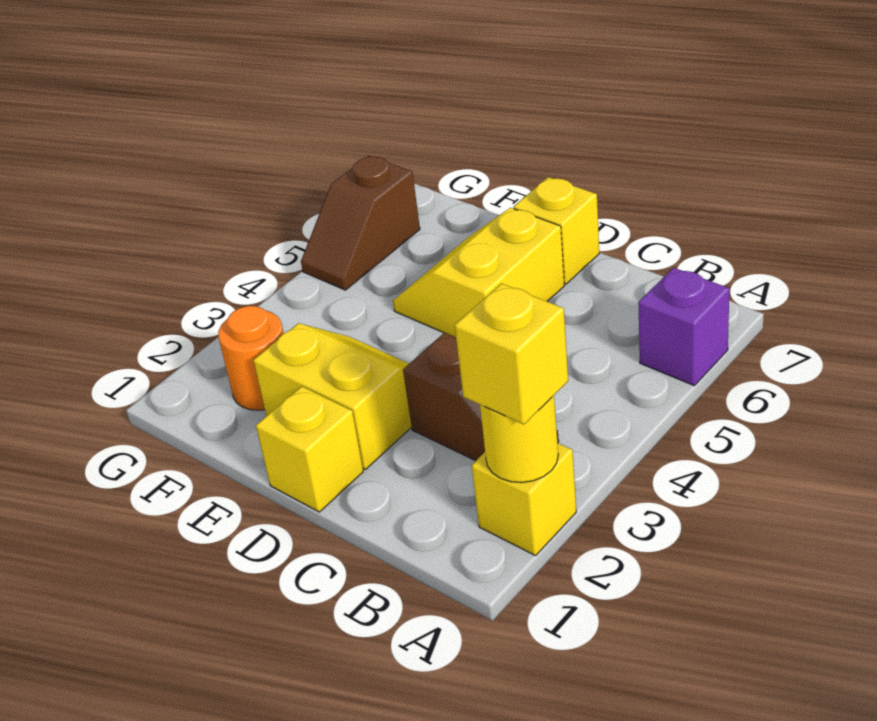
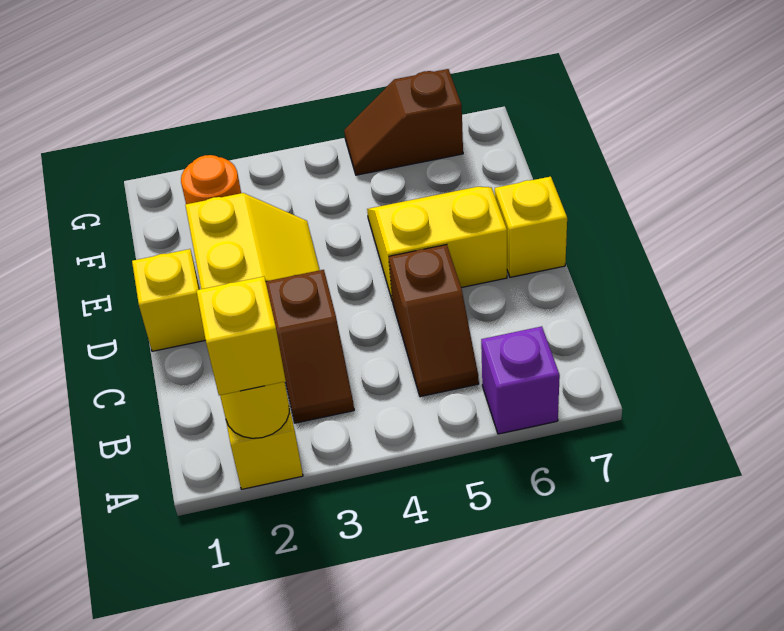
none -> brown 1x2 slope [389,245,479,397]

